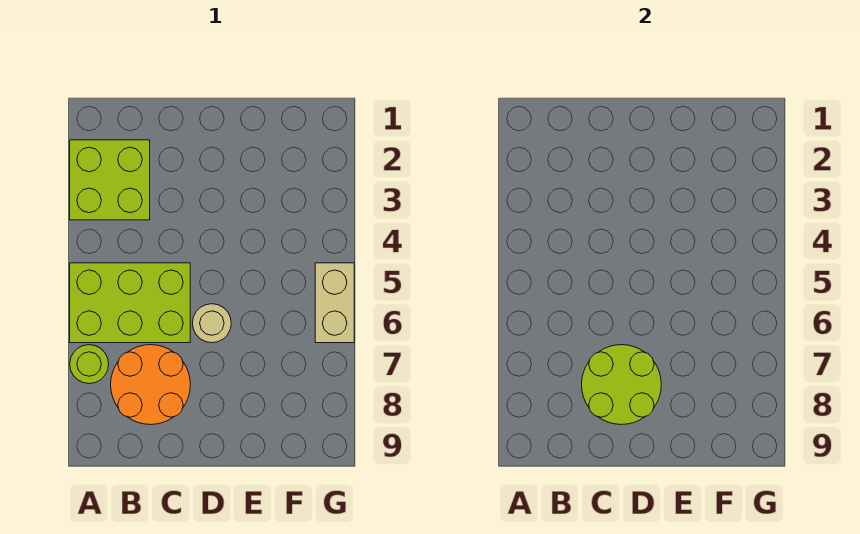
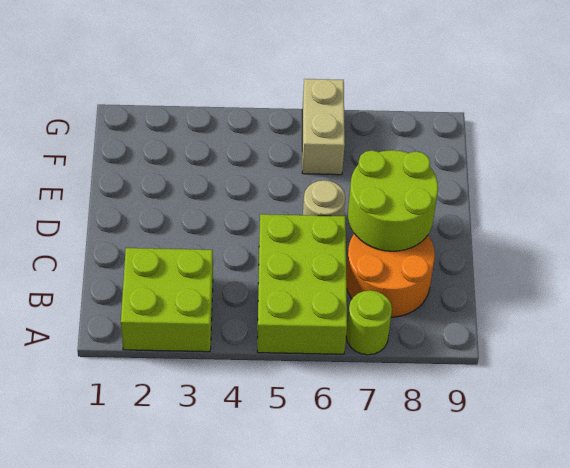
tan 1x2 brick [315,263,354,343] -> tan 1x2 brick turned to [302,79,345,175]

